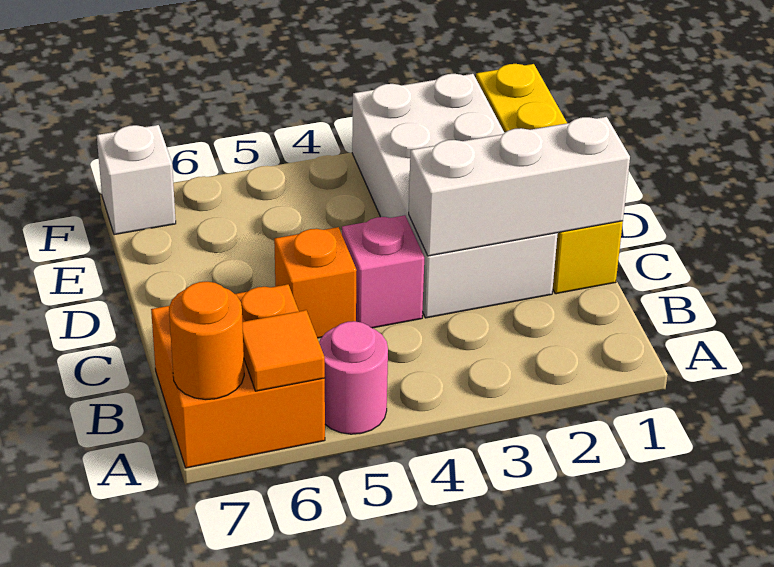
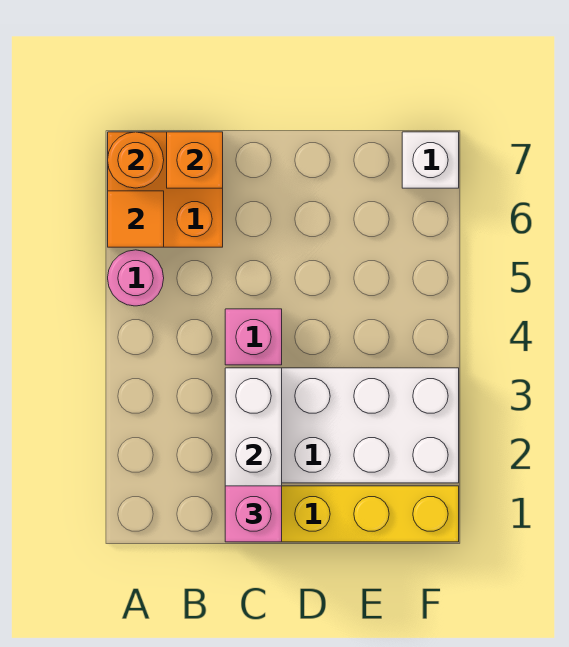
none -> pink 1x1 brick [225,486,282,542]
orange 1x1 brick [274,227,357,338] -> orange 1x1 brick moved to [167,132,223,188]

